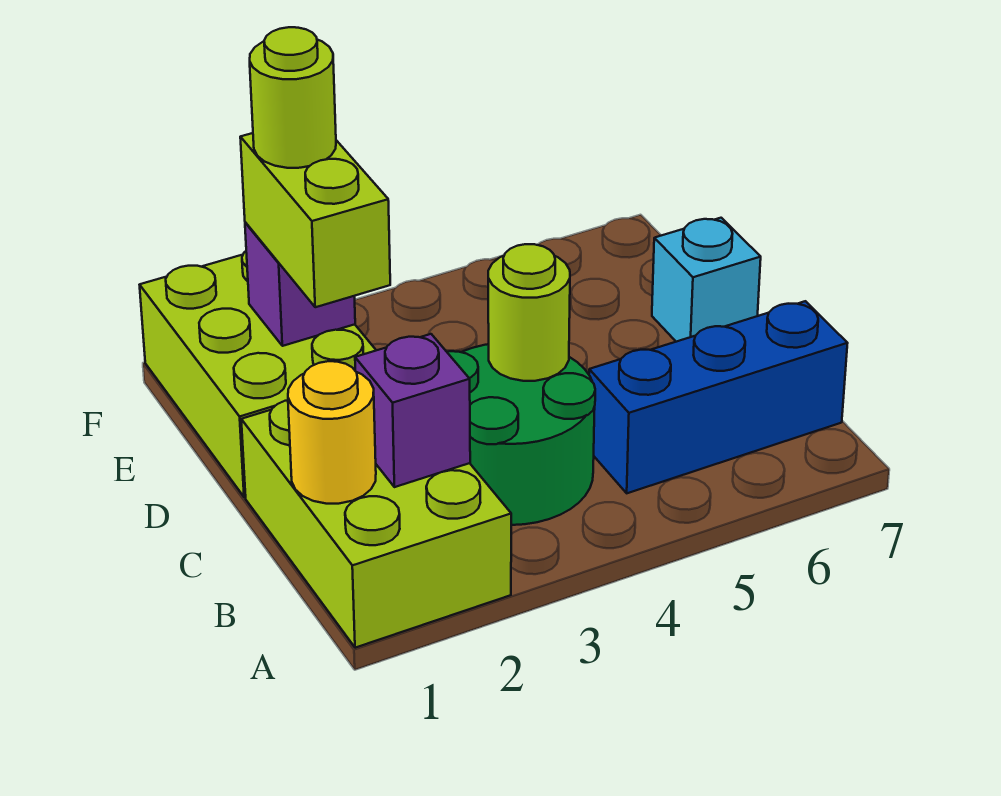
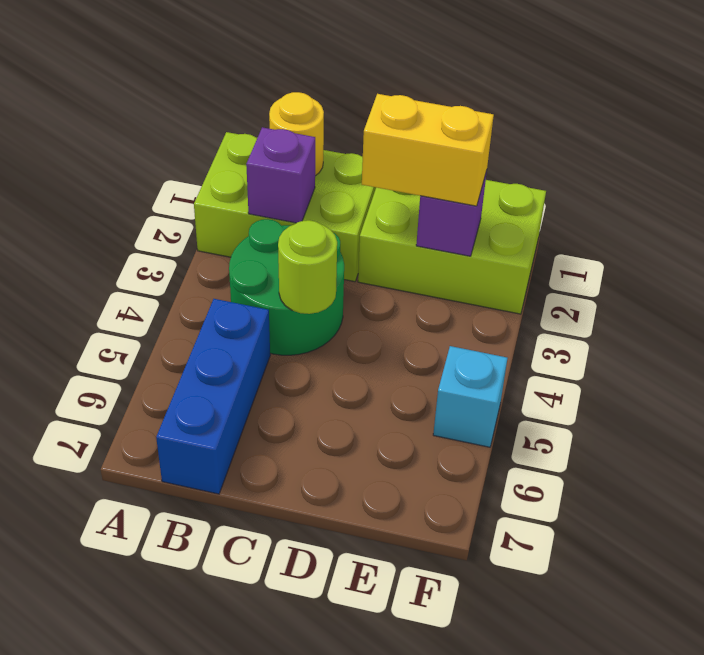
lime 1x2 brick [240,133,390,307] -> yellow 1x2 brick [362,94,494,206]
cyan 1x1 brick [652,218,761,342] -> cyan 1x1 brick moved to [433,346,508,447]
lime 1x1 round brick [250,27,336,168] -> none

